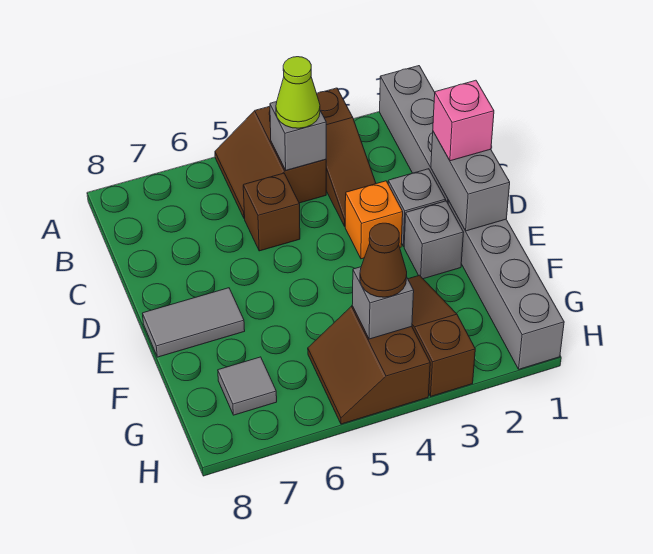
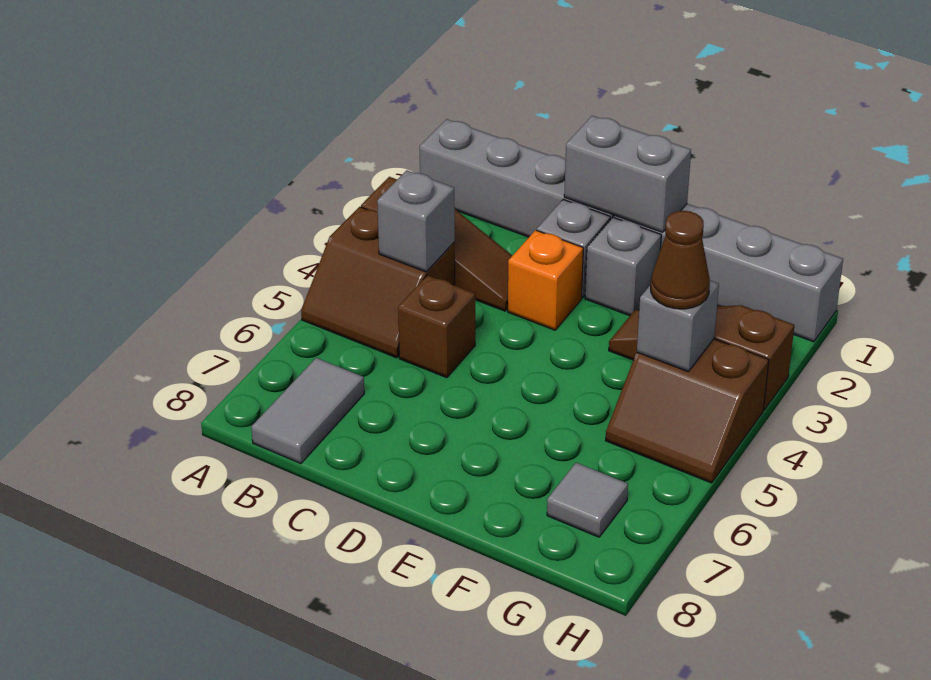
lime 1x1 cone [276,57,320,128] -> none
pink 1x1 brick [433,80,494,161] -> none
grey 1x2 tile [143,288,245,357] -> grey 1x2 tile moved to [251,358,364,464]

